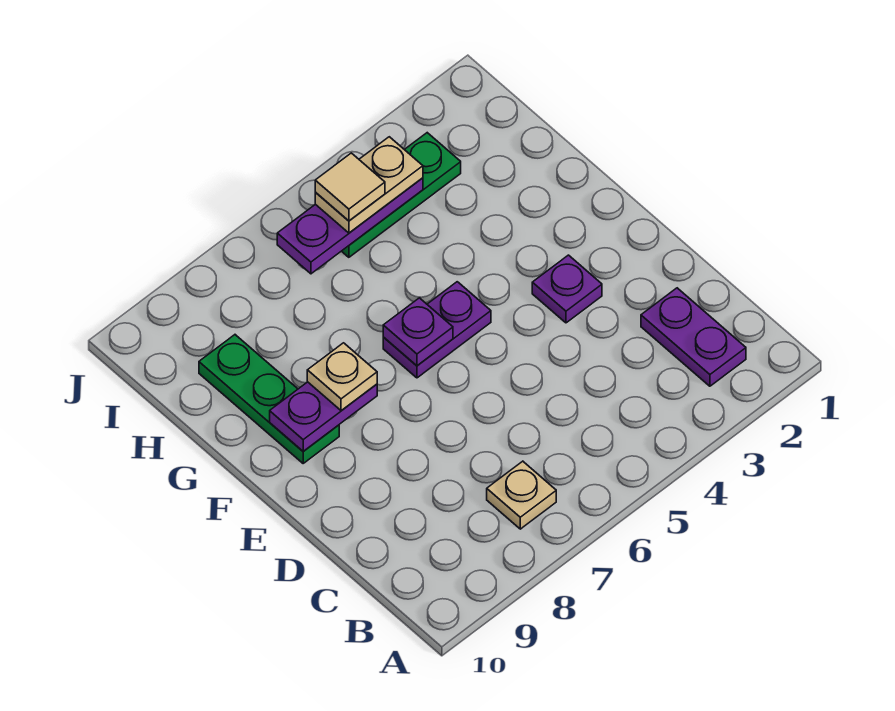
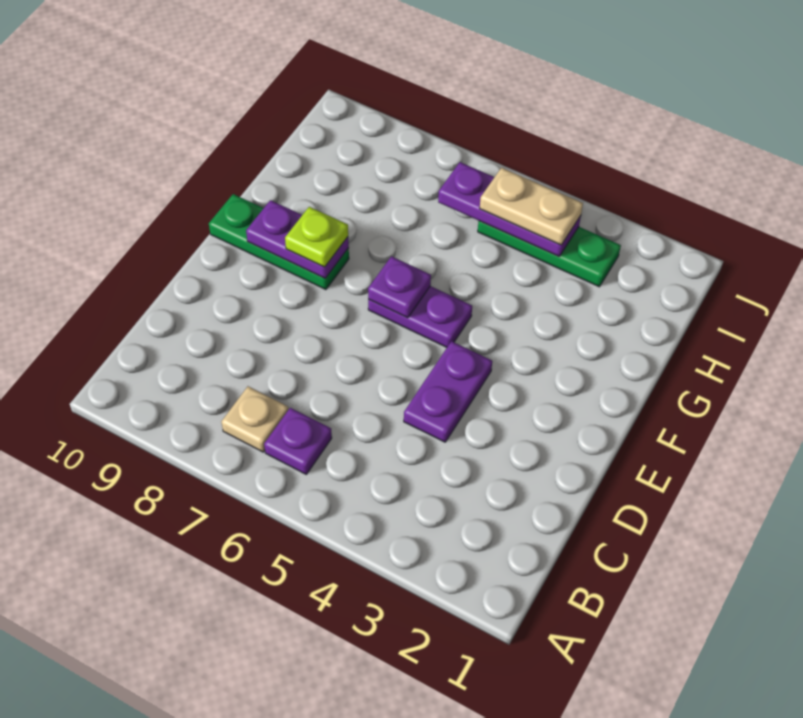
purple 1x2 plate [641,288,746,386] -> purple 1x2 plate moved to [404,341,492,442]
purple 1x1 plate [532,255,602,323] -> purple 1x1 plate moved to [264,408,332,474]
tan 1x1 plate [307,343,377,411] -> lime 1x1 plate [285,207,348,267]
green 1x3 plate [199,335,339,463] -> green 1x3 plate turned to [209,194,349,290]
tan 1x1 tile [315,153,385,221] -> none

